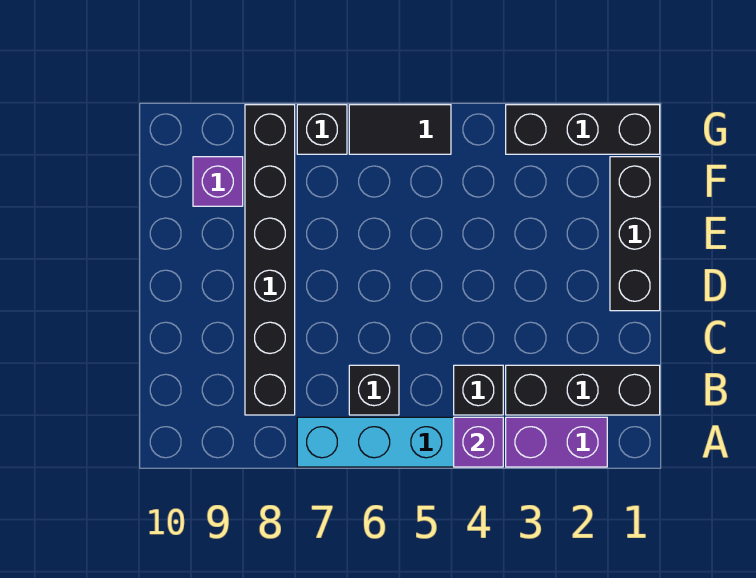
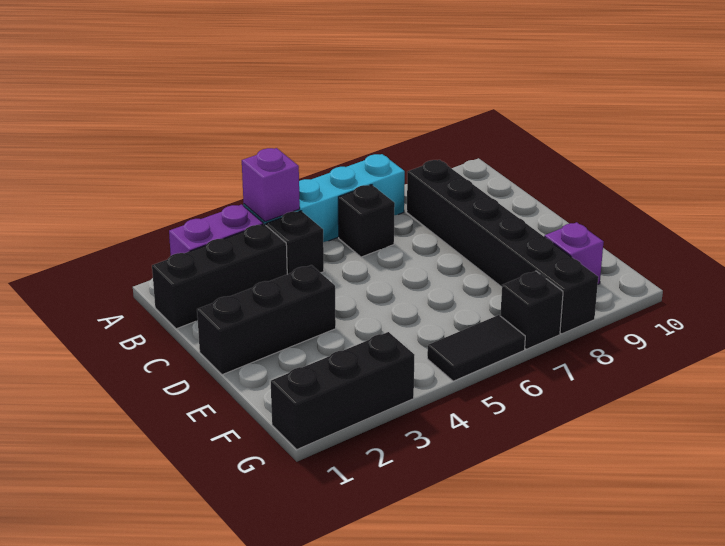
black 1x3 brick [610,157,660,311] -> black 1x3 brick turned to [197,265,336,375]

